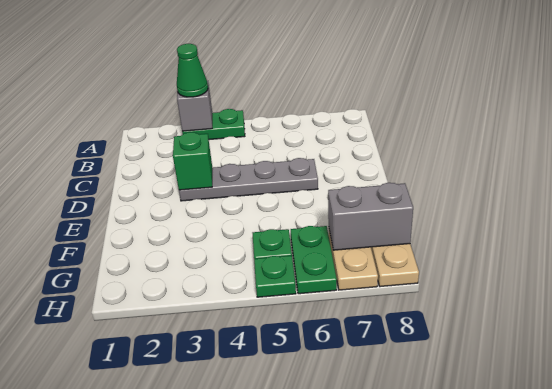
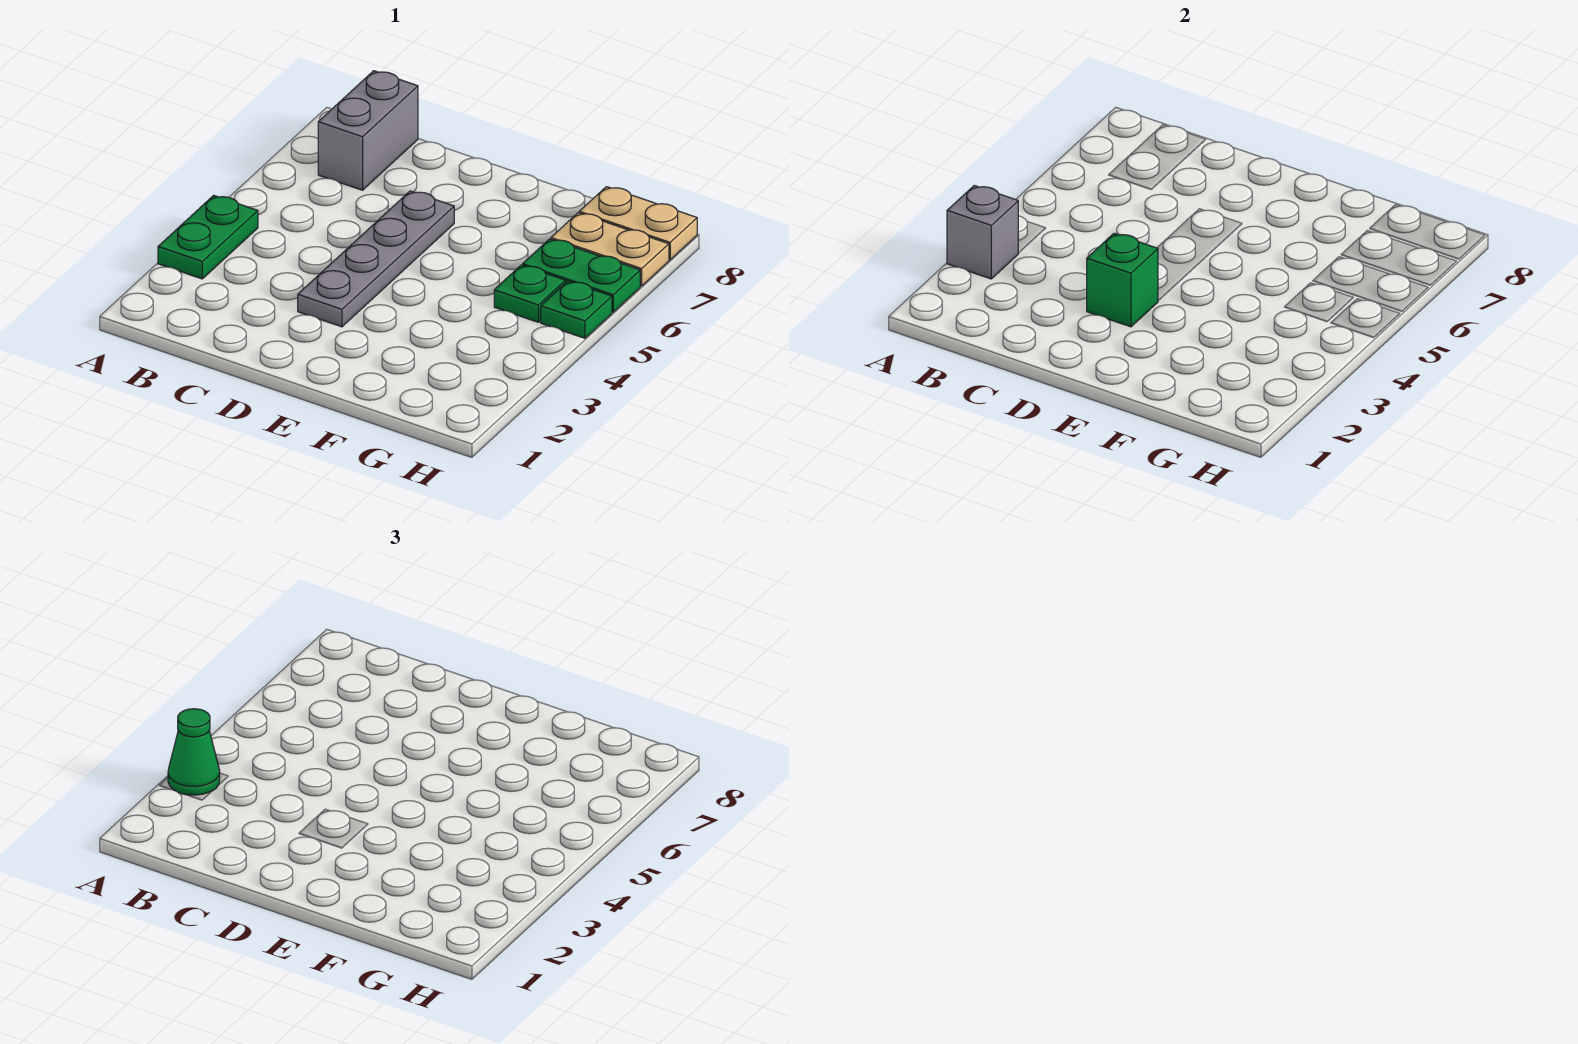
grey 1x2 brick [328,183,413,250] -> grey 1x2 brick moved to [318,71,418,190]

